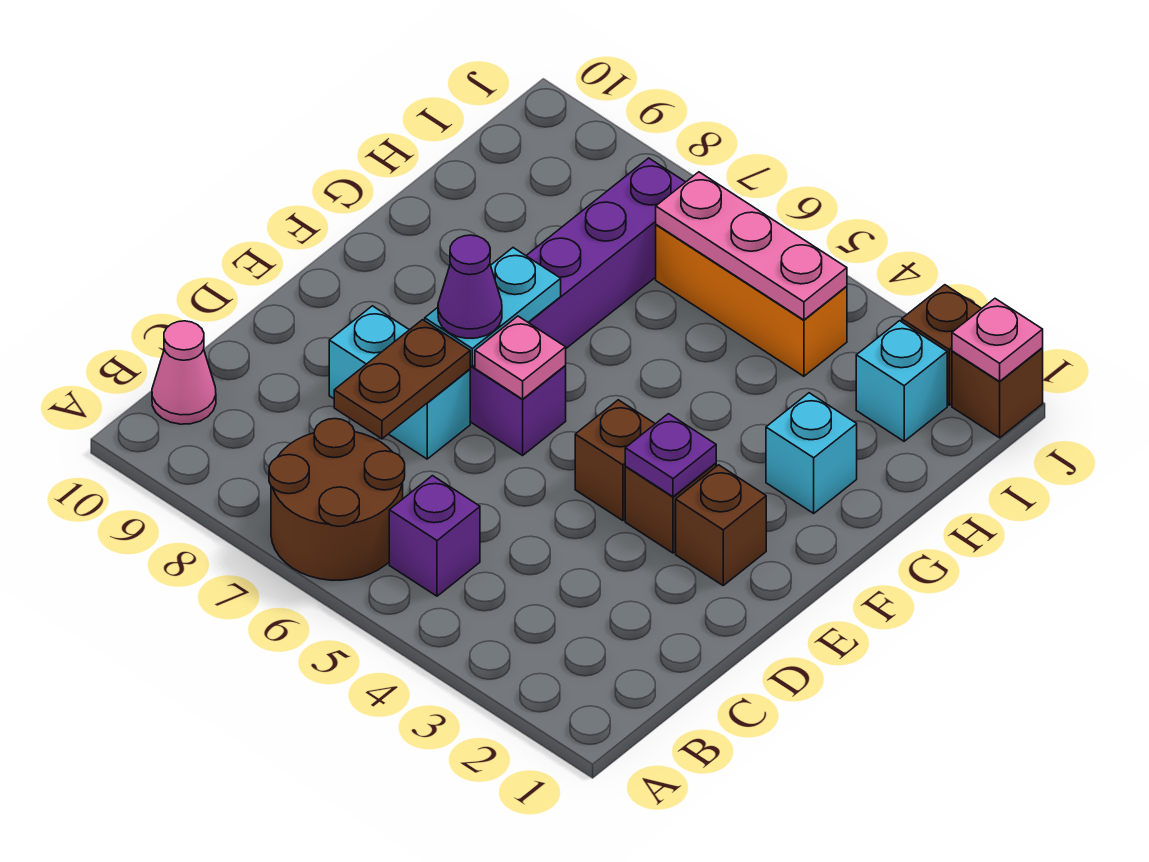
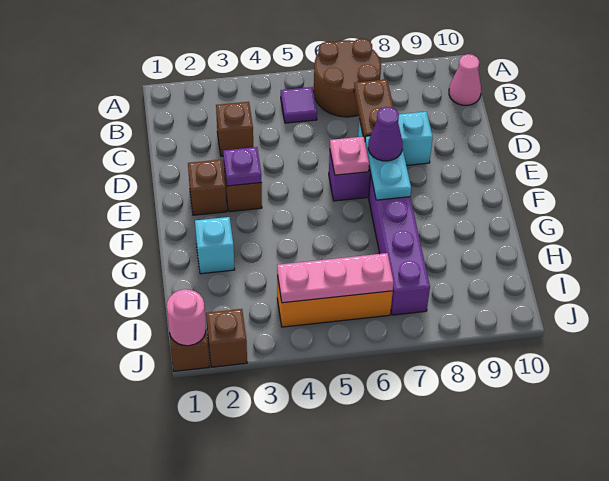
purple 1x1 brick [389,476,480,596] -> purple 1x1 tile [281,87,317,123]
brown 1x1 brick [575,400,655,521] -> brown 1x1 brick moved to [216,102,253,156]
cyan 1x1 brick [856,321,947,441] -> none
pink 1x1 plate [952,299,1043,381] -> pink 1x1 round brick [167,289,206,346]

